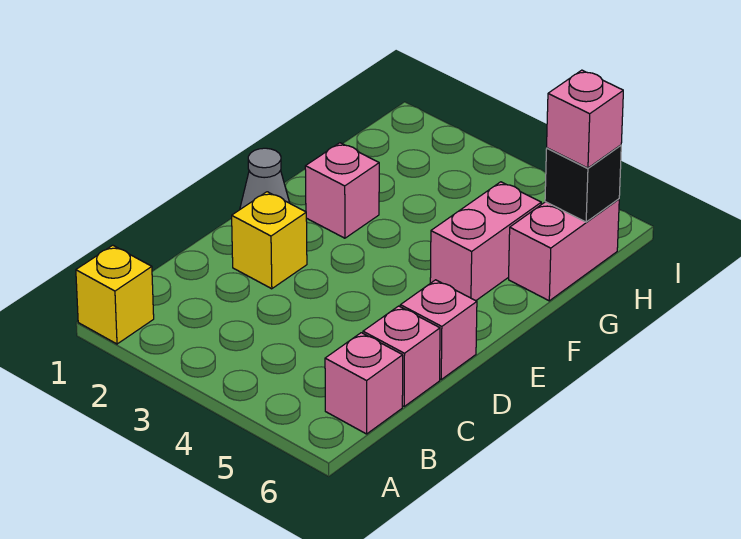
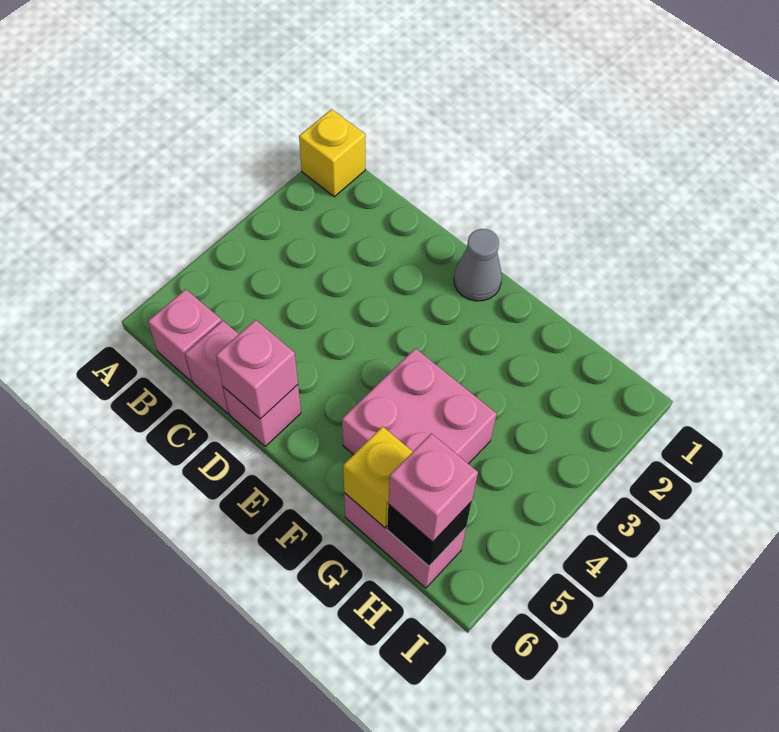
yellow 1x1 brick [232,192,307,289] -> yellow 1x1 brick moved to [343,426,413,528]
pink 1x1 brick [305,143,379,238] -> pink 1x1 brick moved to [216,320,298,419]
pink 1x2 brick [430,182,541,301] -> pink 2x2 brick [342,348,497,464]

